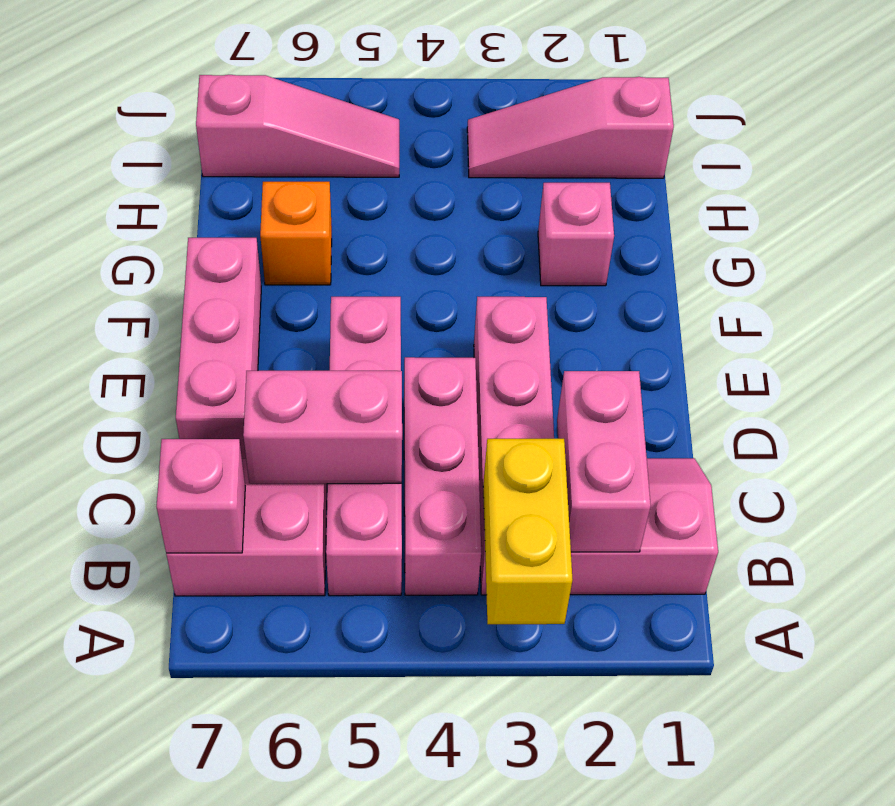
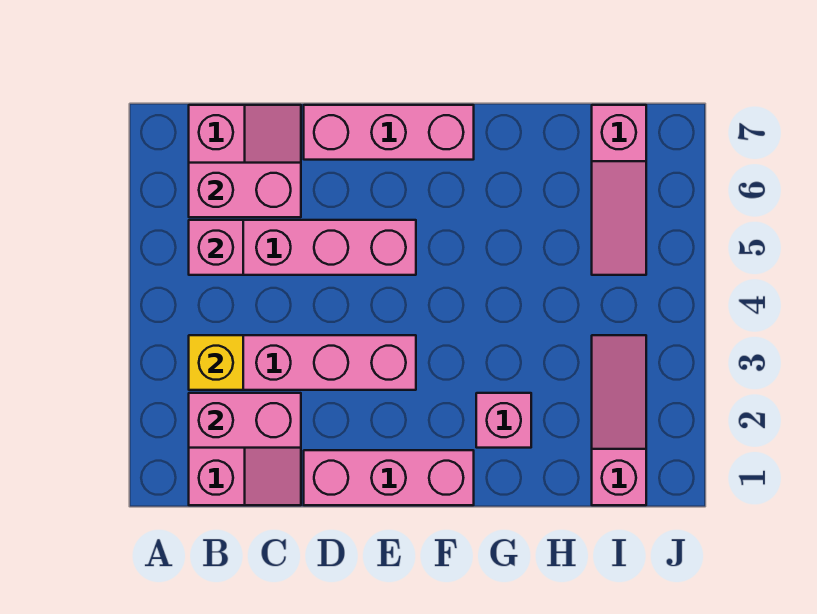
yellow 1x2 brick [483,439,573,624] -> yellow 1x1 brick [189,335,243,390]
pink 1x3 brick [404,357,481,595] -> pink 1x3 brick moved to [304,450,474,505]
pink 1x1 brick [156,439,245,553] -> pink 1x1 brick moved to [189,220,243,275]
pink 1x2 brick [243,371,402,484] -> pink 1x2 brick turned to [189,163,301,217]
orange 1x1 brick [260,182,332,285] -> none

